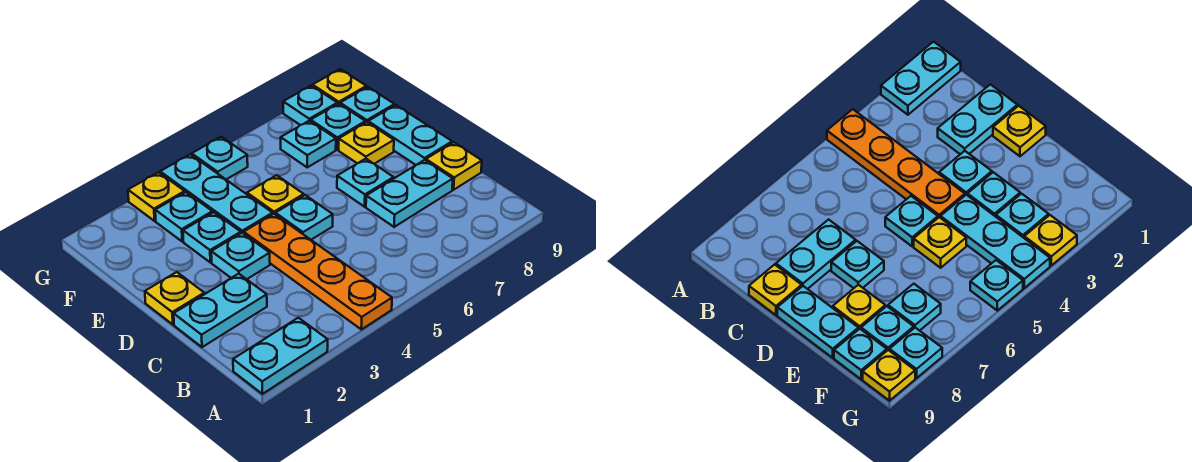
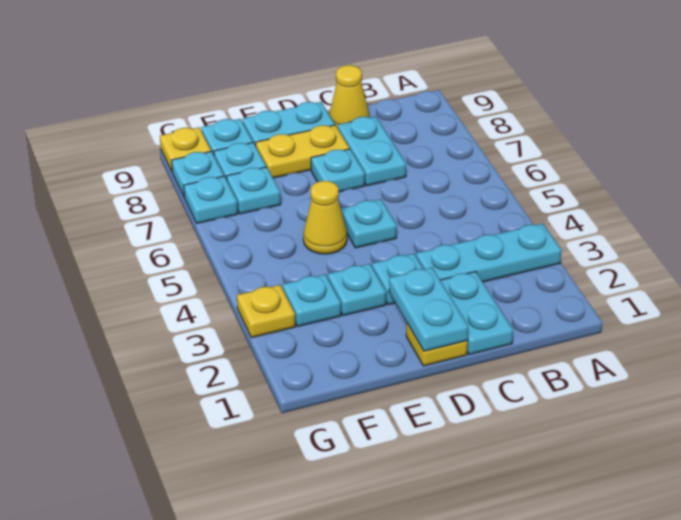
cyan 1x2 plate [233,318,328,394] -> cyan 1x2 plate moved to [389,267,468,351]
orange 1x4 plate [244,214,392,329] -> none
yellow 1x1 plate [426,142,482,190] -> yellow 1x1 cone [329,65,369,128]
cyan 1x3 plate [160,154,273,234] -> cyan 1x3 plate moved to [416,223,561,282]
yellow 1x1 plate [247,175,304,214] -> yellow 1x1 cone [303,181,347,254]
yellow 1x1 plate [339,122,394,164] -> yellow 1x2 plate [256,125,350,178]
cyan 1x1 plate [192,137,248,179] -> cyan 1x1 plate moved to [184,176,238,223]

